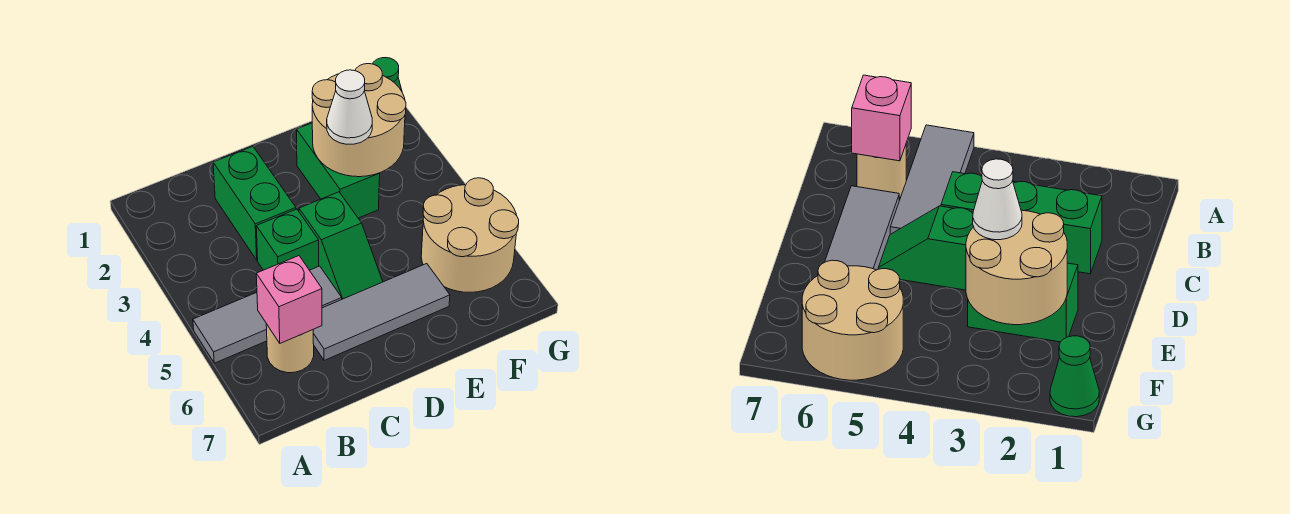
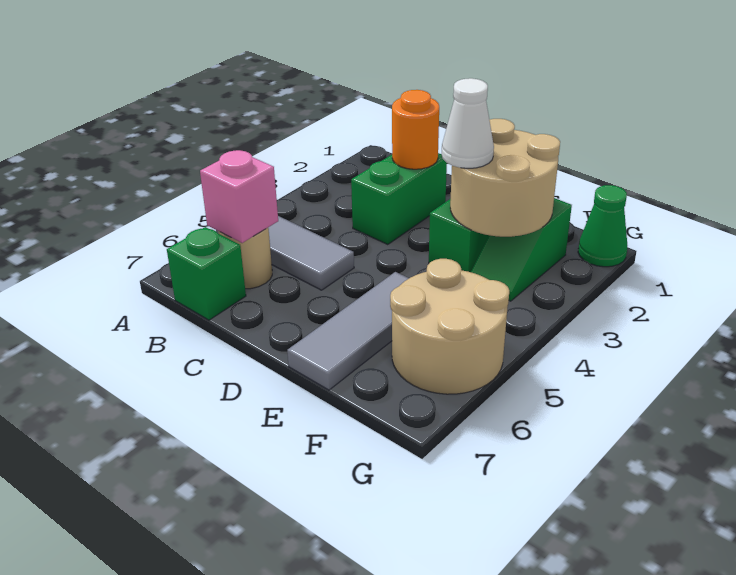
none -> orange 1x1 round brick [392,90,439,169]
green 1x1 brick [256,209,319,270] -> green 1x1 brick moved to [167,227,246,320]
grey 1x3 tile [313,264,450,360] -> grey 1x3 tile turned to [287,272,409,390]
green 1x2 slope [299,192,383,299] -> green 1x2 slope moved to [471,198,572,301]

